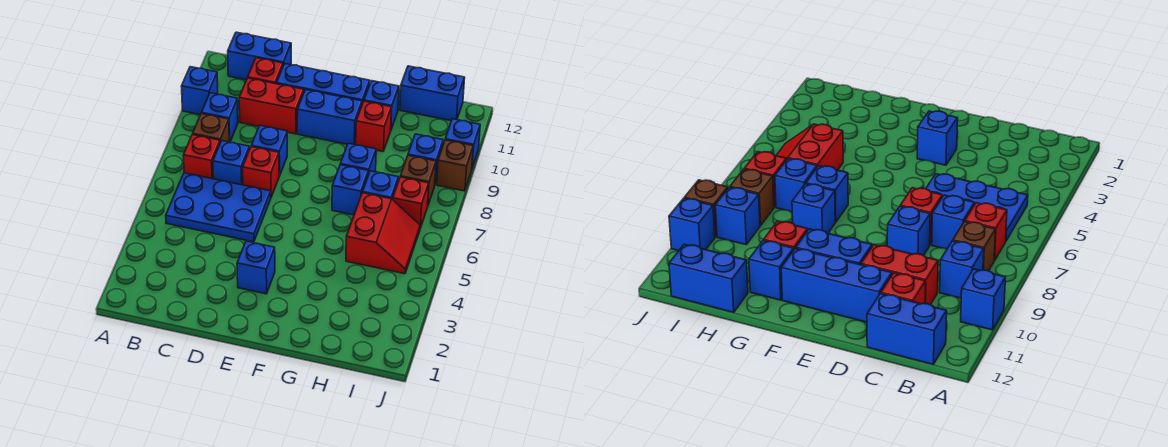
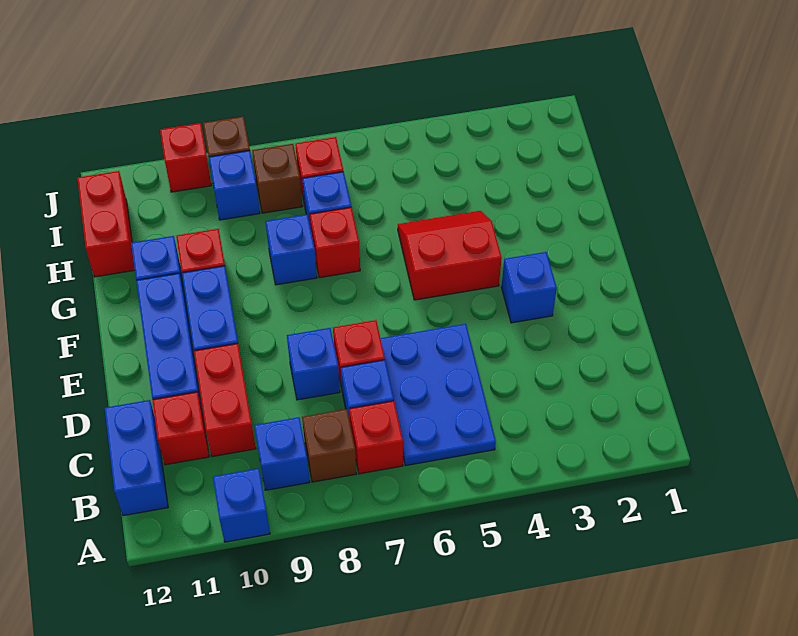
blue 1x1 brick [332,165,369,215] -> red 1x1 brick [310,207,360,278]
red 2x2 slope [346,193,420,274] -> red 2x2 slope moved to [398,211,502,300]
blue 1x2 brick [400,66,465,121] -> red 1x2 brick [77,171,135,277]
blue 1x1 brick [445,119,480,168] -> red 1x1 brick [160,123,211,192]

